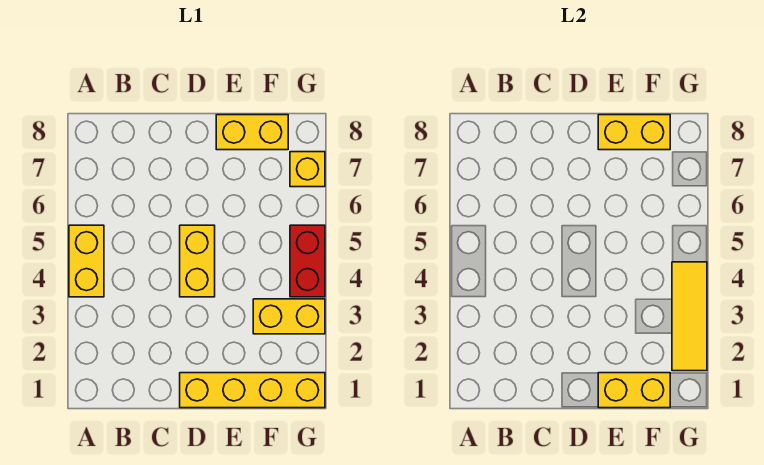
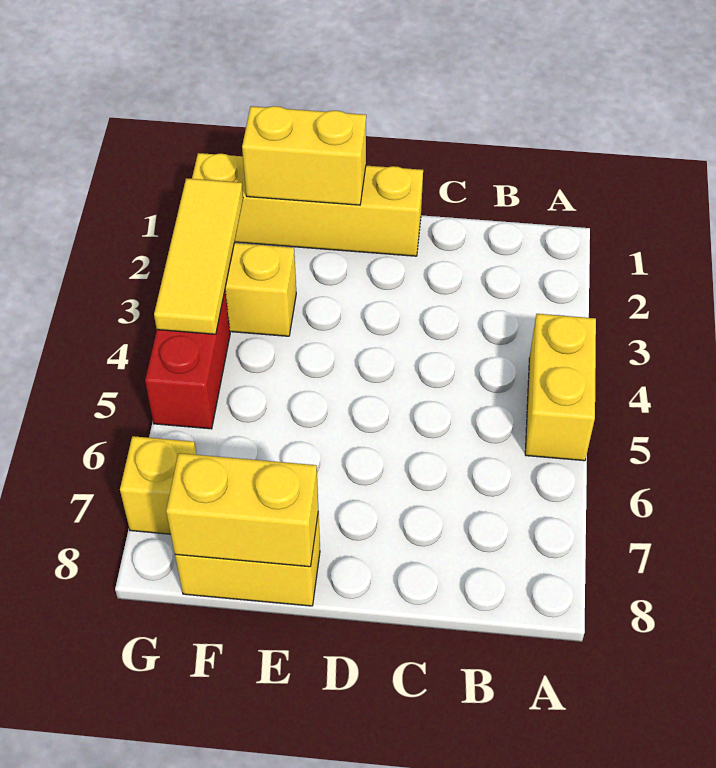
yellow 1x2 brick [180,225,215,297] -> none

